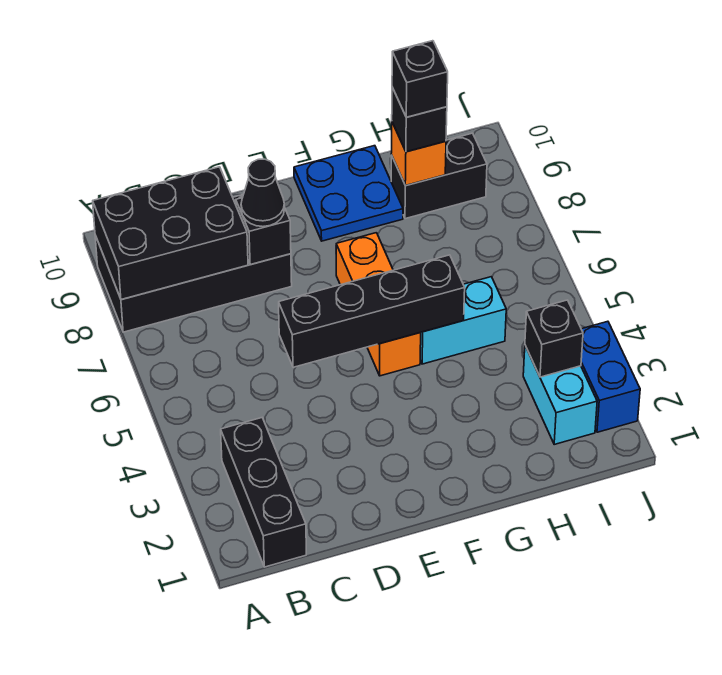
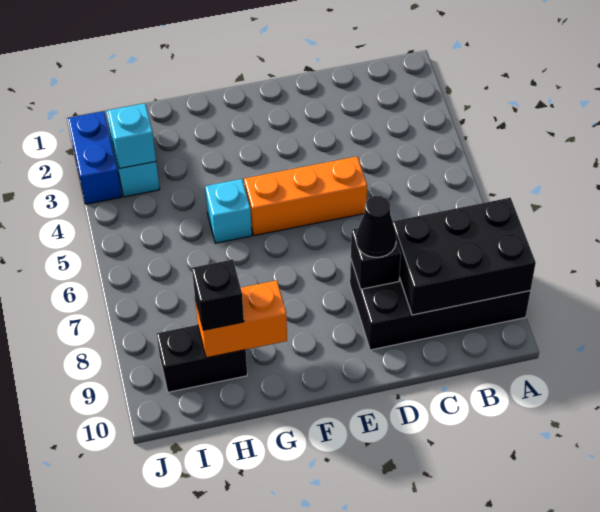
black 1x3 brick [221,418,306,567] -> none
black 1x4 brick [279,255,465,367] -> none
orange 1x3 brick [336,233,421,376] -> orange 1x3 brick turned to [244,156,367,236]
blue 2x2 plate [294,146,403,241] -> none
cyan 1x2 brick [420,277,506,364] -> cyan 1x1 brick [205,179,252,243]
orange 1x1 brick [391,123,446,186] -> orange 1x2 brick [195,280,287,358]
black 1x1 brick [392,41,448,117] -> none
black 1x1 brick [525,300,583,377] -> cyan 1x1 brick [108,103,156,169]

